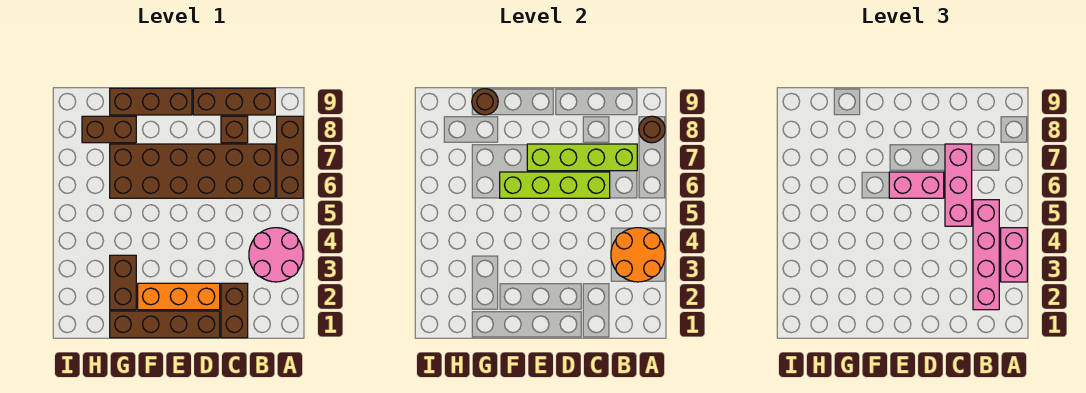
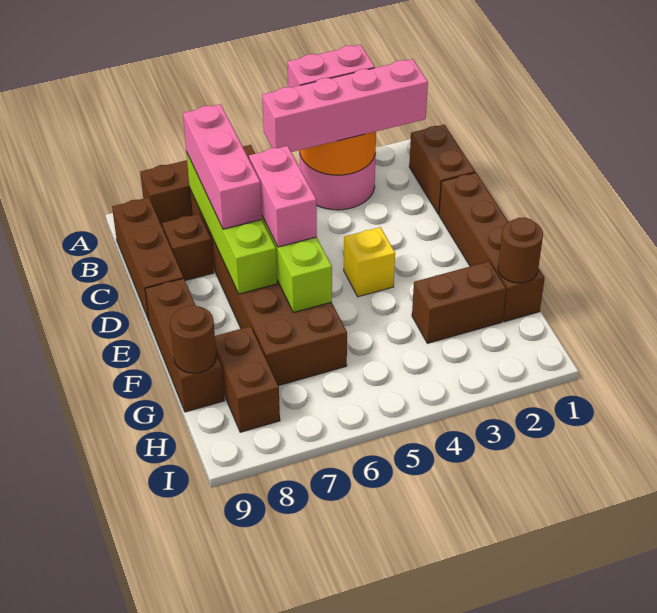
brown 1x1 round brick [639,116,665,143] -> brown 1x1 round brick moved to [498,217,543,283]
brown 1x2 brick [221,283,248,338] -> brown 1x2 brick turned to [409,124,475,214]
pink 1x3 brick [945,144,972,226] -> pink 1x3 brick turned to [183,104,262,229]
orange 1x3 brick [138,283,220,310] -> none
none -> yellow 1x1 brick [344,227,395,297]

